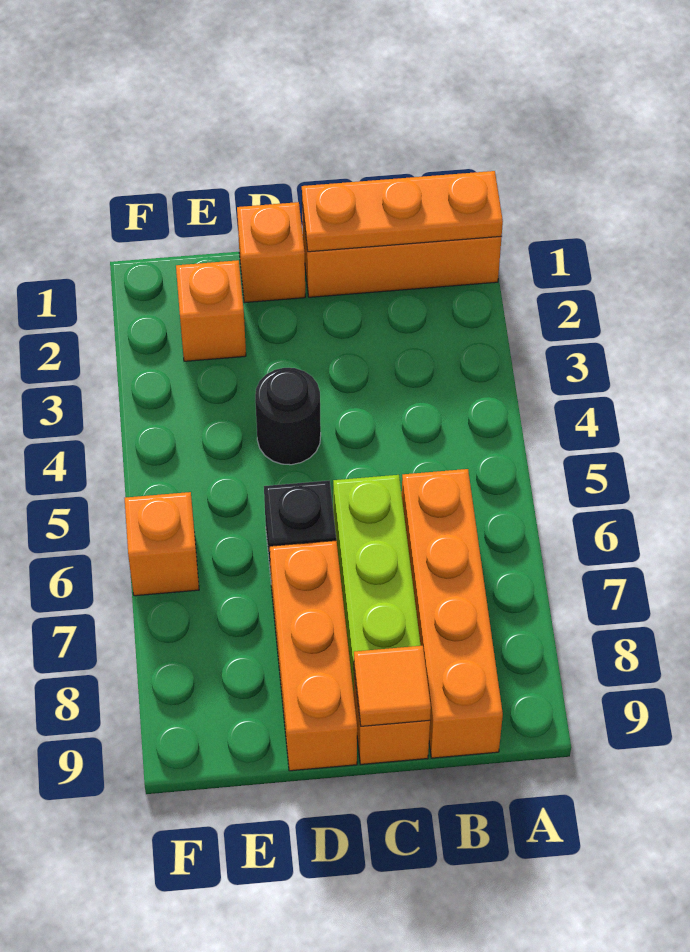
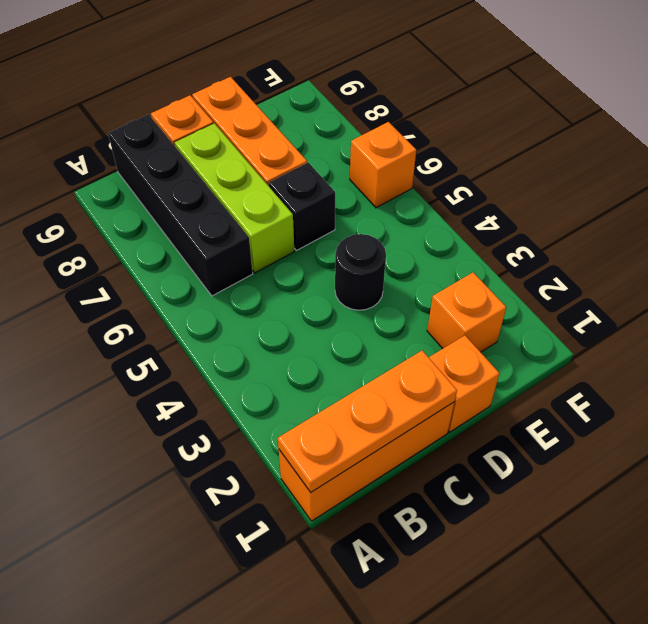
orange 1x4 brick [402,469,503,758] -> black 1x4 brick [108,114,253,296]
orange 1x1 tile [354,646,431,726] -> none

